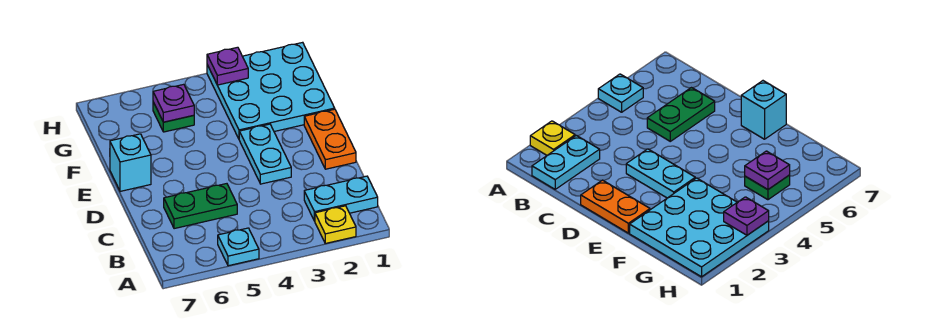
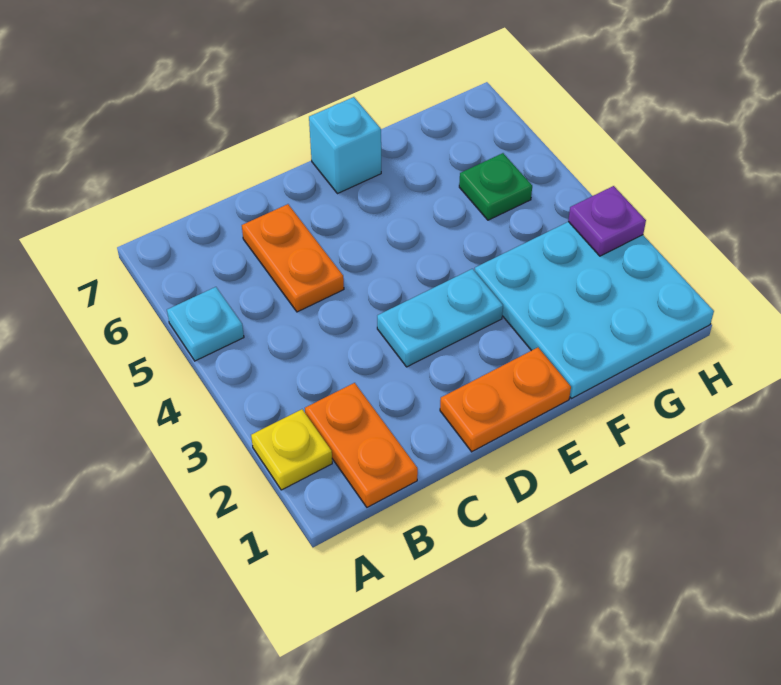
cyan 1x2 plate [304,176,378,221] -> orange 1x2 plate [305,383,418,507]
green 1x2 plate [164,184,237,229] -> orange 1x2 plate [242,204,344,312]
purple 1x1 plate [153,84,194,122] -> none

